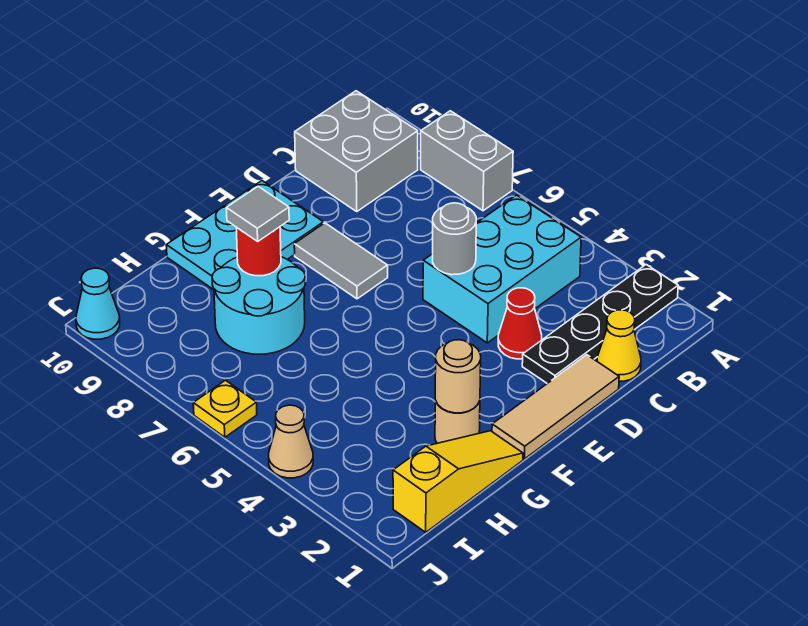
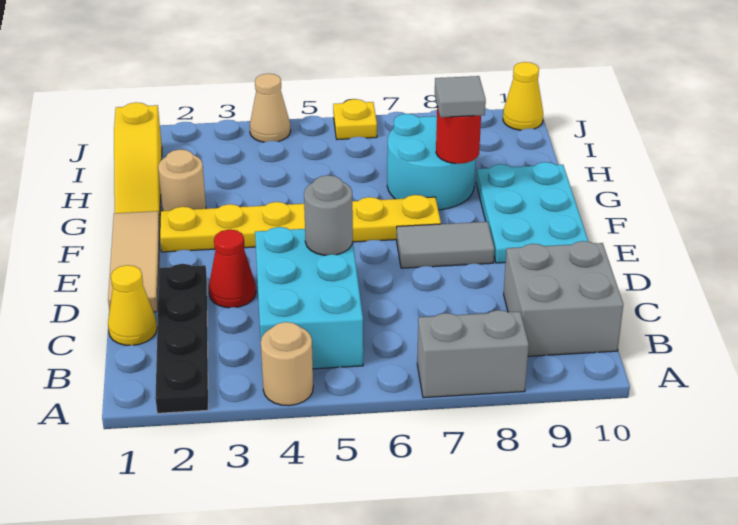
none -> yellow 1x6 plate [160,195,441,252]
tan 1x1 round brick [435,340,481,413] -> tan 1x1 round brick moved to [261,322,313,406]
cyan 1x1 cone [76,268,120,339] -> yellow 1x1 cone [503,62,543,130]

